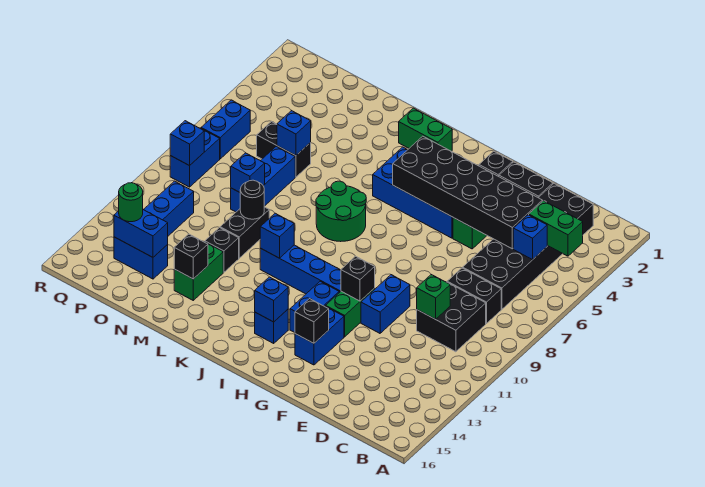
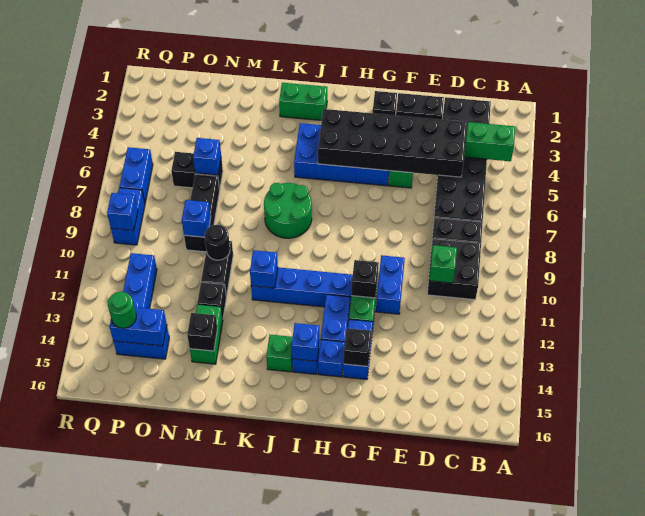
blue 1x1 brick [513,215,547,260] -> blue 1x1 brick moved to [318,340,345,377]
none -> green 1x1 brick [266,335,293,372]
blue 1x3 brick [231,146,295,212] -> black 1x3 brick [184,174,220,252]

